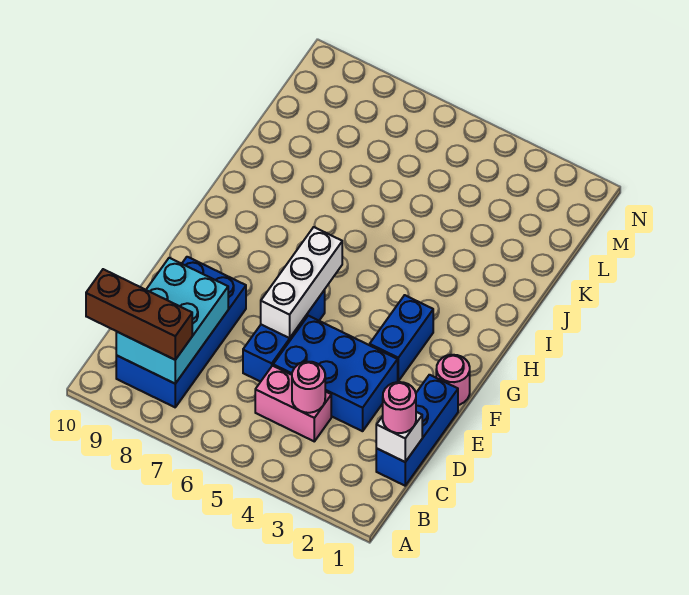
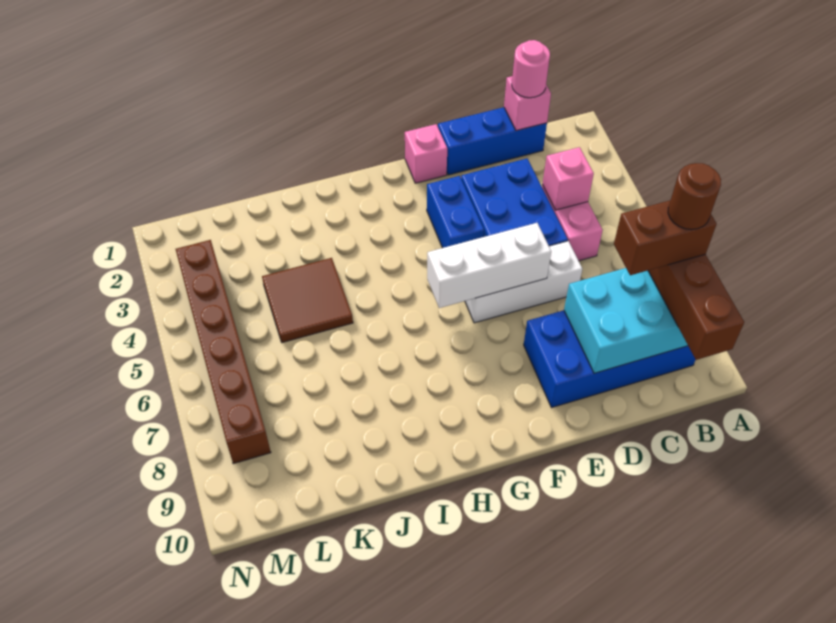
none -> brown 1x2 brick [614,201,717,275]
none -> brown 1x1 round brick [668,163,721,230]
white 1x1 brick [376,412,422,462] -> pink 1x1 brick [504,76,551,131]
pink 1x1 round brick [292,362,325,413] -> pink 1x1 brick [542,147,594,210]
blue 1x3 brick [243,290,325,382] -> white 1x3 brick [465,241,582,323]
pink 1x1 round brick [436,355,470,405] -> pink 1x1 brick [405,124,447,183]
blue 1x2 brick [370,295,433,381] -> blue 1x2 brick turned to [427,176,484,248]
none -> brown 2x2 tile [262,258,353,343]
none -> brown 1x6 brick [176,240,271,464]

